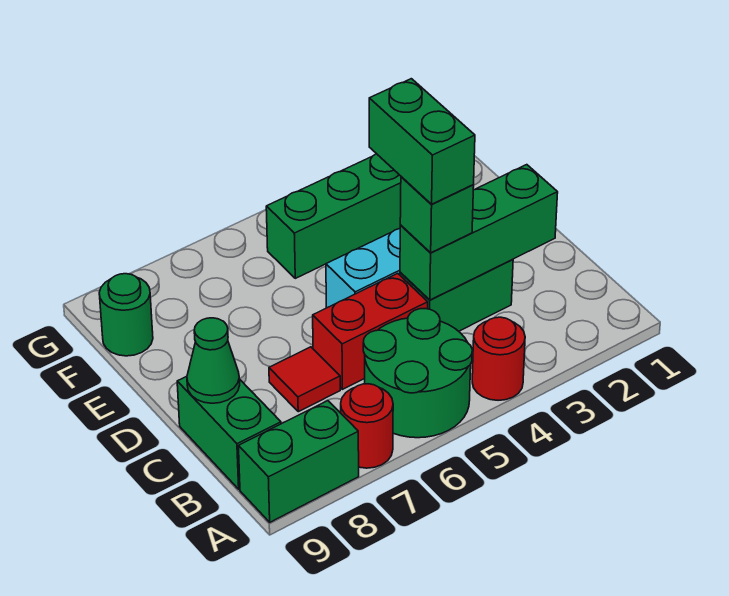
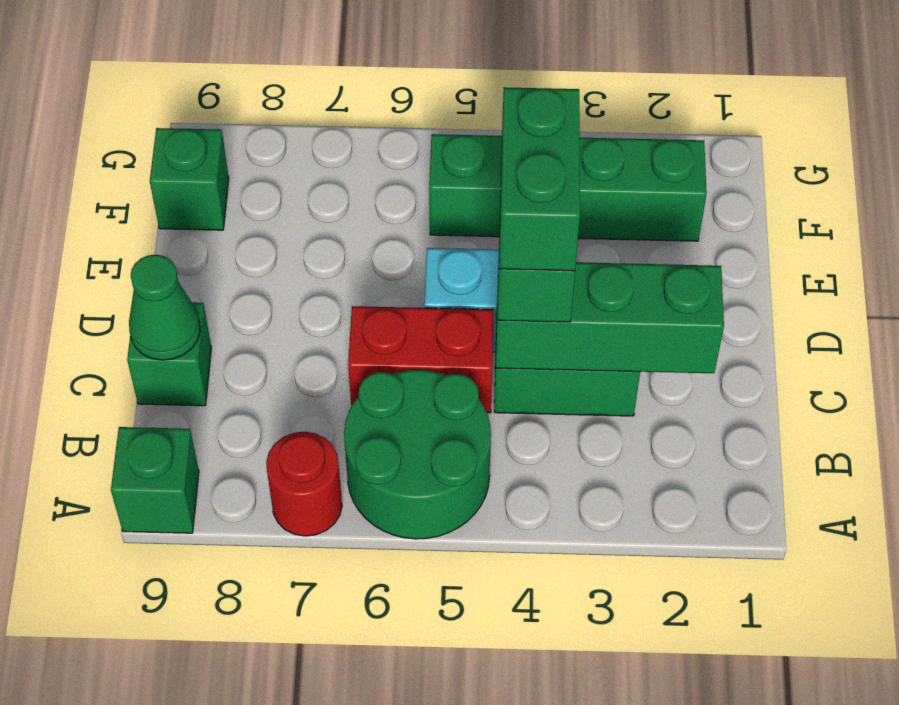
red 1x1 round brick [472,317,525,400] -> none
green 1x2 brick [239,401,359,522] -> green 1x1 brick [111,427,199,533]
green 1x2 brick [177,376,281,489] -> green 1x1 brick [127,302,211,406]
red 1x1 tile [269,347,340,412] -> none
green 1x1 round brick [99,274,153,356] -> green 1x1 brick [150,128,229,230]

